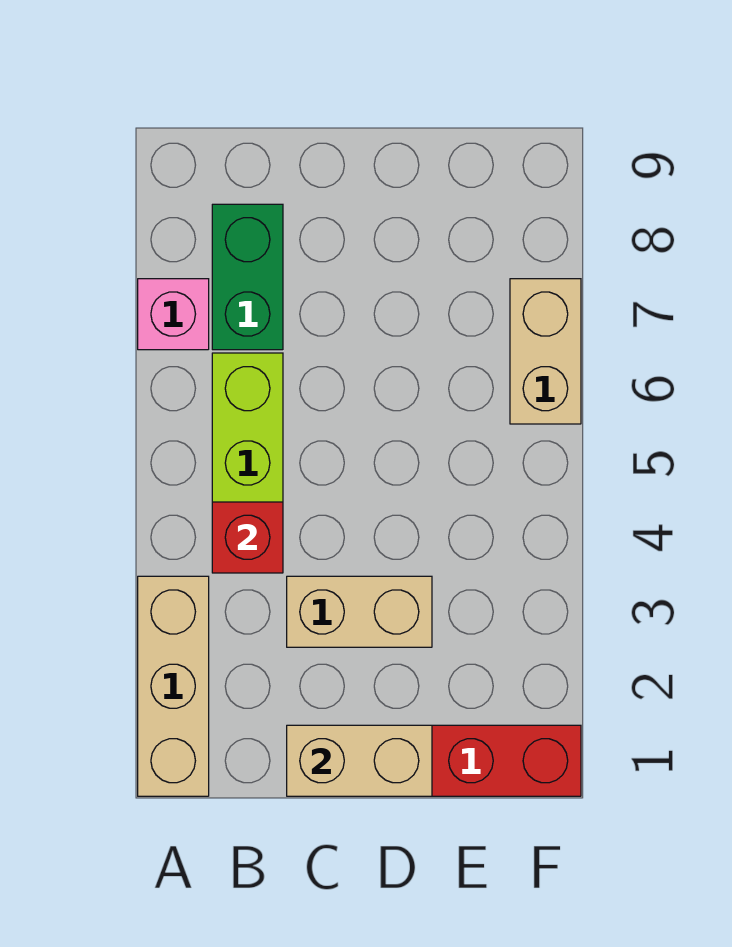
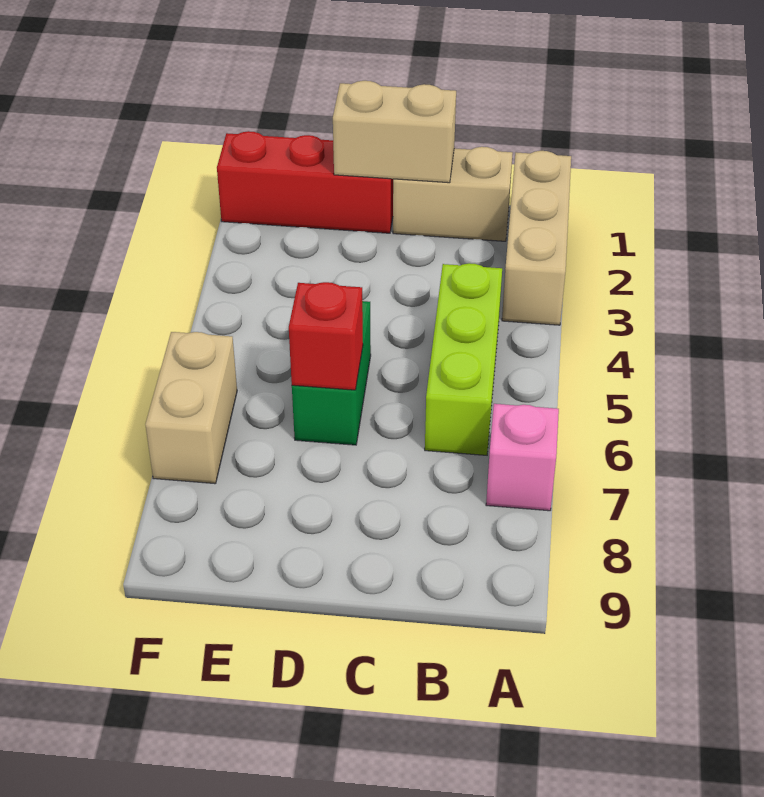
red 1x1 brick [212,502,283,573] -> red 1x1 brick moved to [289,282,363,390]
green 1x2 brick [212,204,283,350] -> green 1x2 brick moved to [292,301,371,445]
tan 1x2 brick [287,576,432,647] -> tan 1x2 brick moved to [393,147,513,241]

